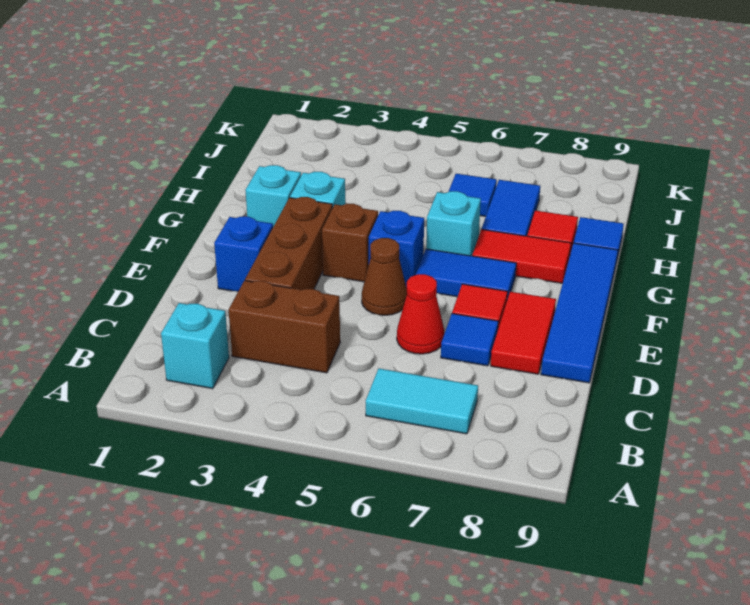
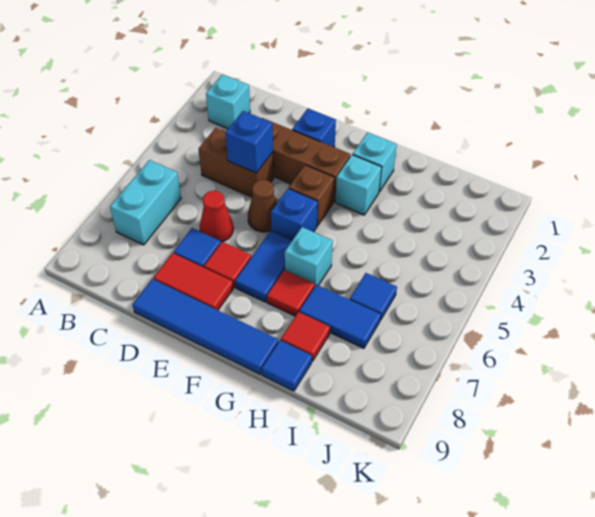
cyan 1x2 tile [366,368,478,434] -> cyan 1x2 brick [110,160,181,245]
brown 1x2 brick [229,281,340,373] -> brown 1x2 brick turned to [199,128,274,197]
none -> blue 1x1 brick [225,111,273,173]
red 1x2 tile [472,229,571,283] -> red 1x1 tile [267,270,315,316]

